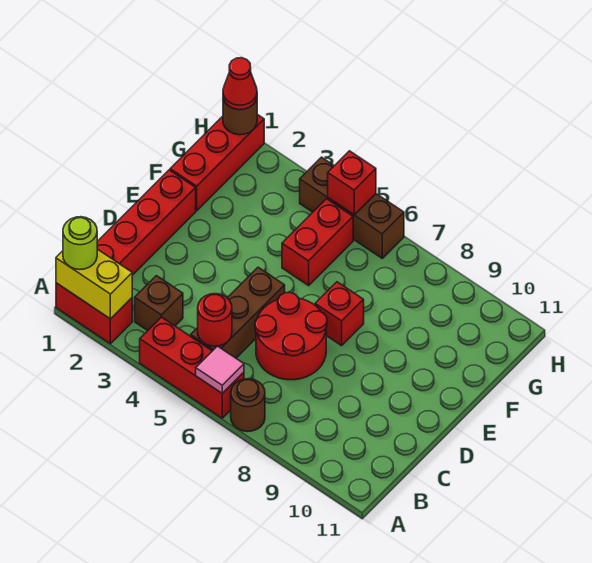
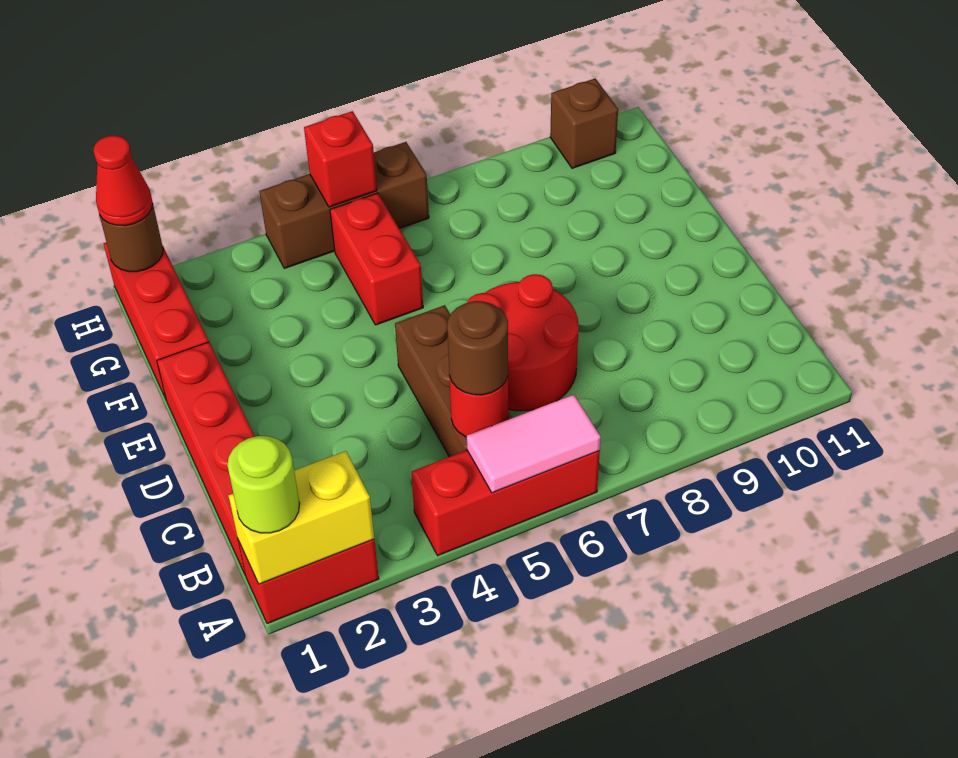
pink 1x1 tile [196,346,244,393] -> pink 1x2 tile [467,395,601,493]
brown 1x1 round brick [231,379,265,431] -> brown 1x1 round brick moved to [447,301,508,395]
brown 1x1 brick [135,276,183,331] -> brown 1x1 brick moved to [550,78,618,168]
red 1x1 brick [315,282,364,346] -> none

